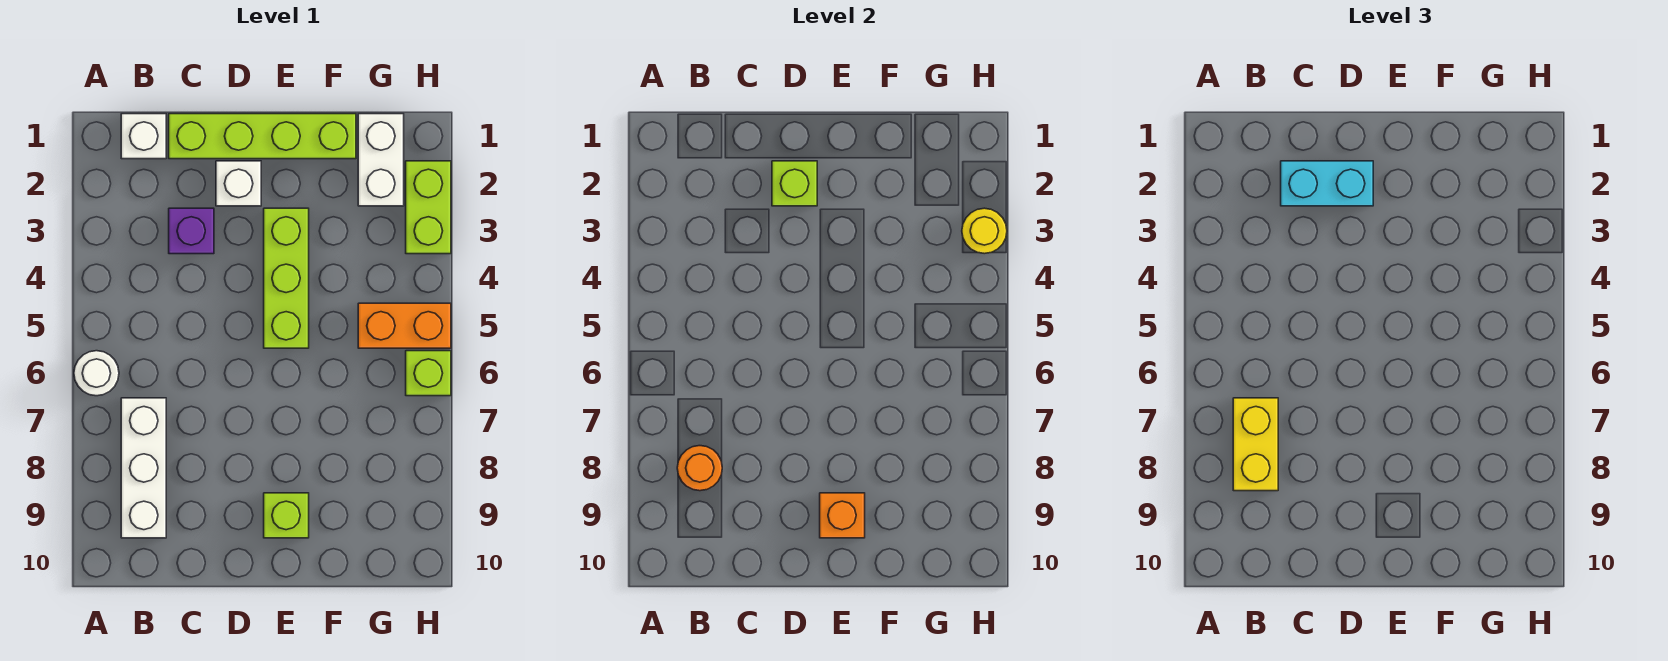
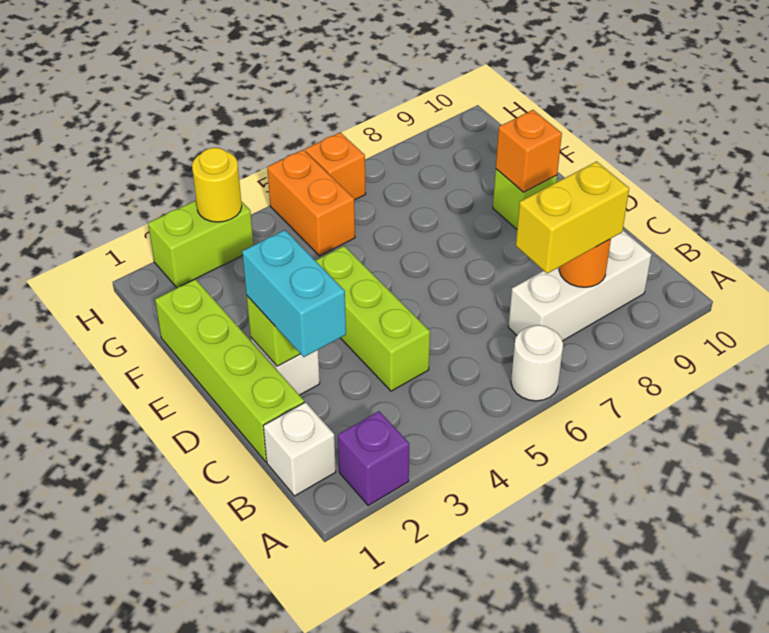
purple 1x1 brick [169,208,214,254] -> purple 1x1 brick moved to [338,411,409,505]
lime 1x3 brick [264,208,309,348] -> lime 1x3 brick turned to [315,246,430,391]
white 1x2 brick [358,114,404,206] -> none
lime 1x1 brick [406,351,451,396] -> orange 1x1 brick [305,132,366,200]

